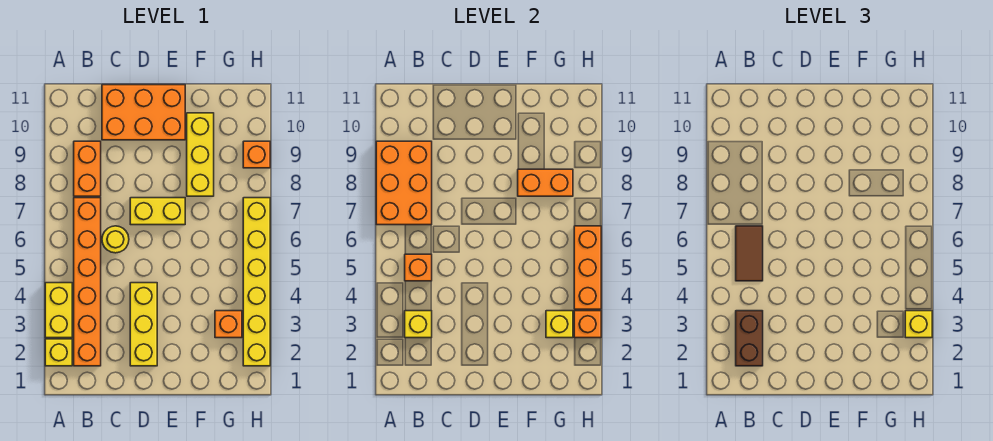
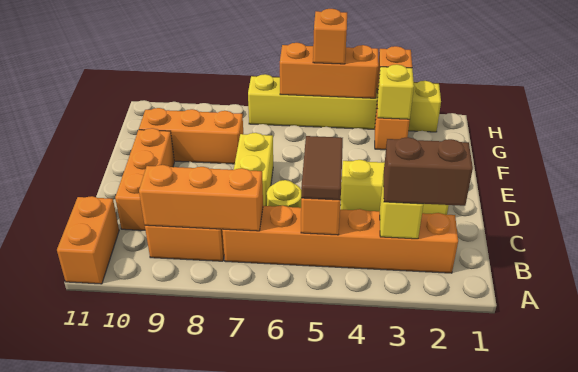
yellow 1x1 brick [45,339,72,366] -> none
yellow 1x2 brick [45,283,72,338] -> none
orange 2x3 brick [376,141,432,225] -> orange 1x3 brick [139,165,263,231]
brown 1x2 tile [736,226,763,281] -> brown 1x2 tile turned to [301,136,343,200]
orange 2x3 brick [102,85,185,140] -> orange 1x3 brick [115,128,174,230]
yellow 1x3 brick [187,113,214,196] -> orange 1x3 brick [139,108,243,164]
orange 1x2 brick [518,169,573,196] -> orange 1x2 brick moved to [57,196,119,284]
yellow 1x1 brick [905,311,932,338] -> none
orange 1x1 brick [243,141,270,168] -> orange 1x1 brick moved to [313,9,347,64]

